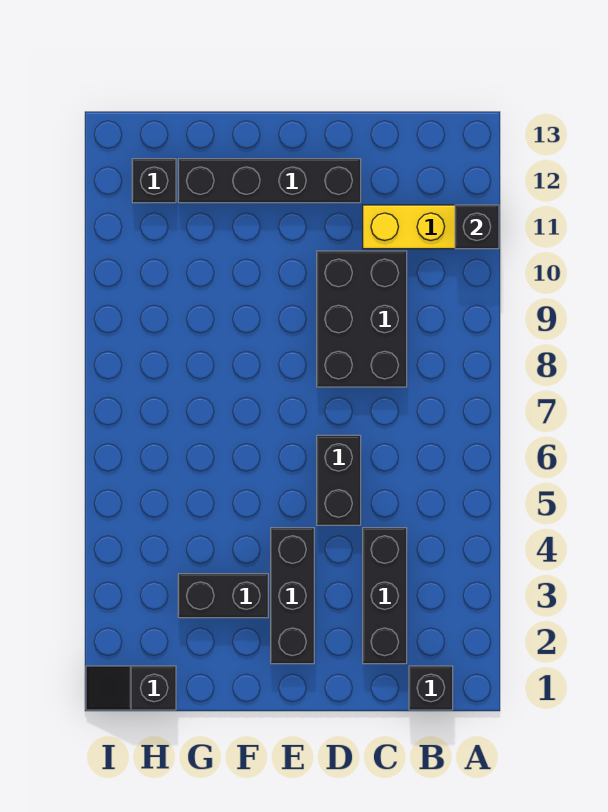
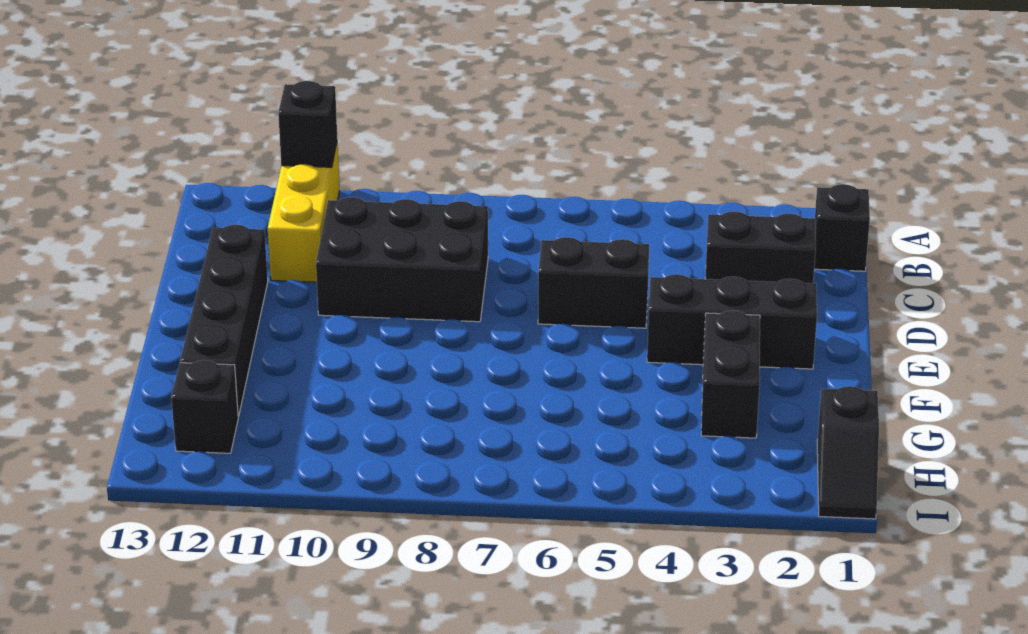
black 1x3 brick [363,528,407,664] -> black 1x2 brick [705,212,816,283]

